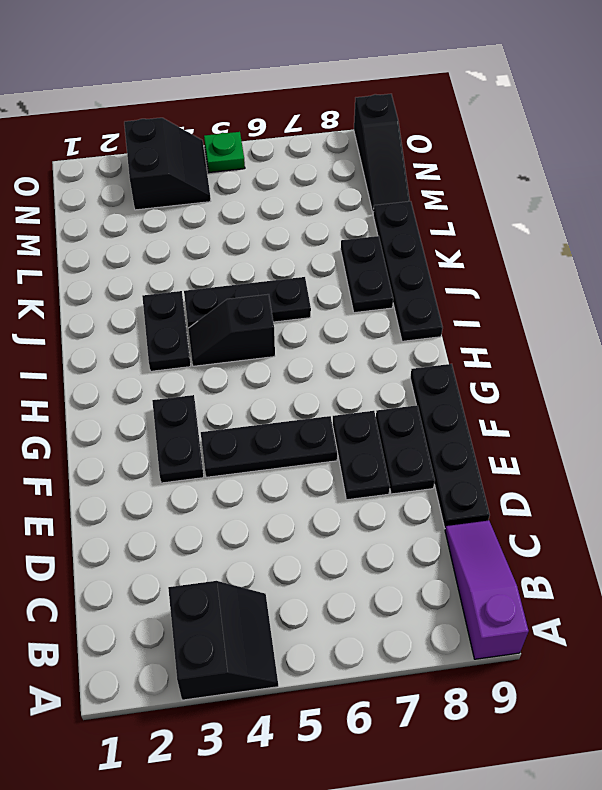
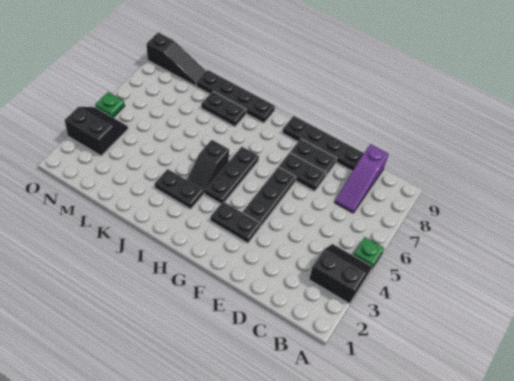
none -> green 1x1 plate [353,237,384,267]
purple 1x3 slope [445,520,529,659] -> purple 1x3 slope turned to [335,144,389,213]
black 1x3 plate [184,277,311,328] -> black 1x3 plate moved to [205,147,259,204]

